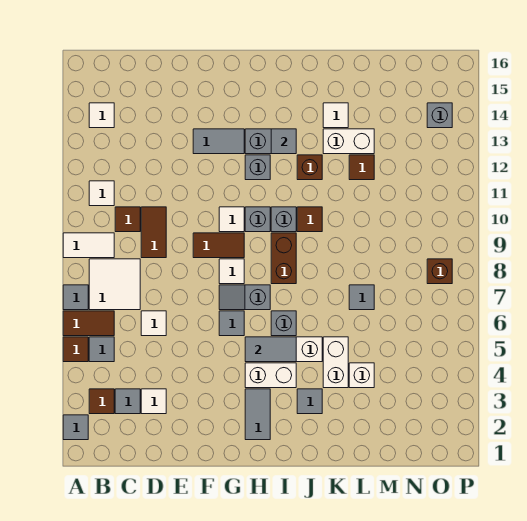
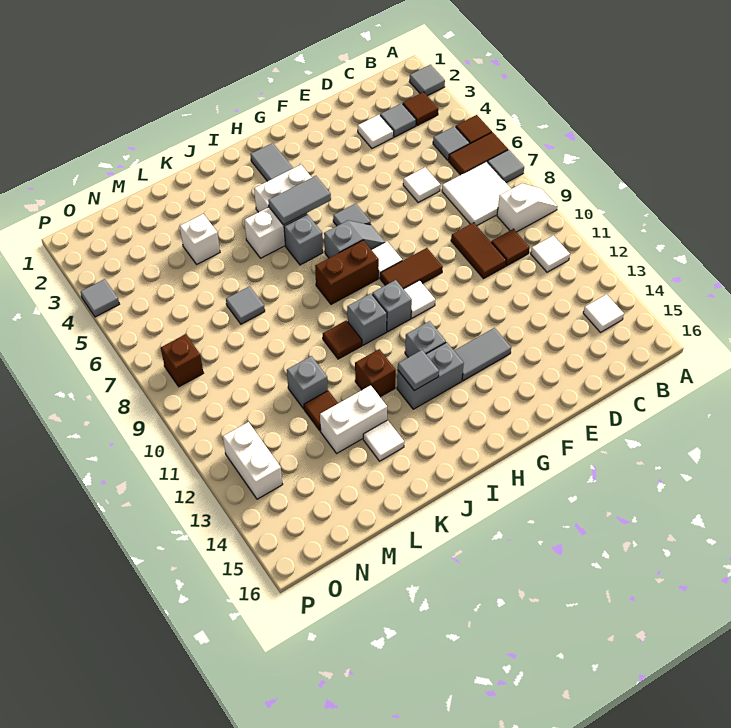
white 1x2 tile [63,233,114,258] -> white 1x2 slope [497,183,558,232]
brown 1x2 brick [271,233,296,284] -> brown 1x2 brick turned to [315,240,379,304]
grey 1x1 tile [297,389,322,414] -> grey 1x1 tile moved to [81,279,119,317]
white 1x2 brick [323,337,348,388] -> white 1x2 brick moved to [223,422,283,499]
grey 1x1 brick [427,103,452,128] -> grey 1x1 brick moved to [287,356,328,409]

